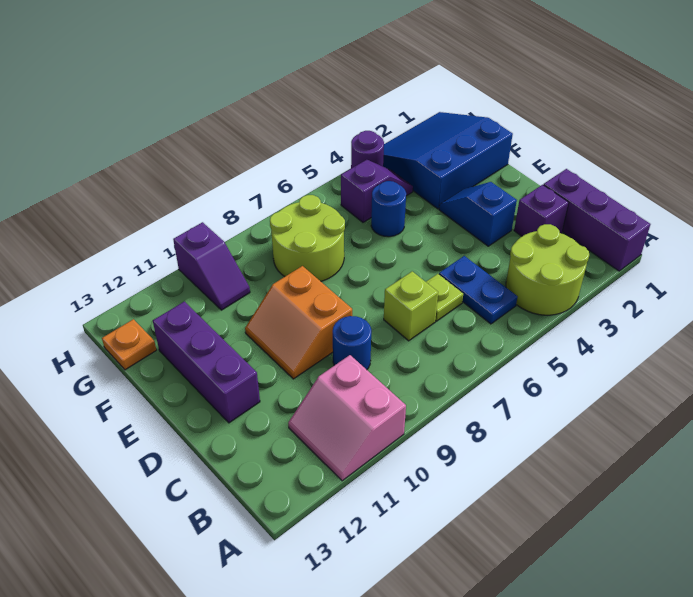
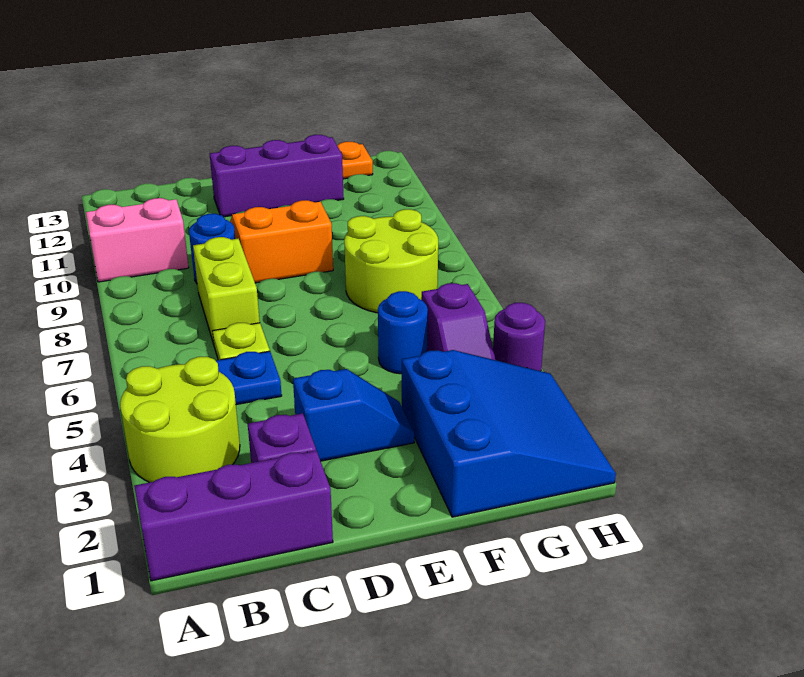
lime 1x1 brick [384,271,438,341] -> lime 1x2 brick [193,237,260,344]
purple 1x2 slope [173,222,250,310] -> none

